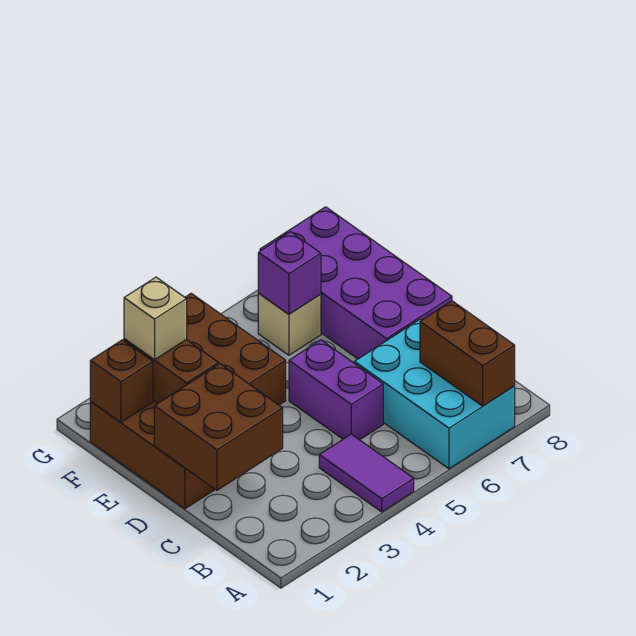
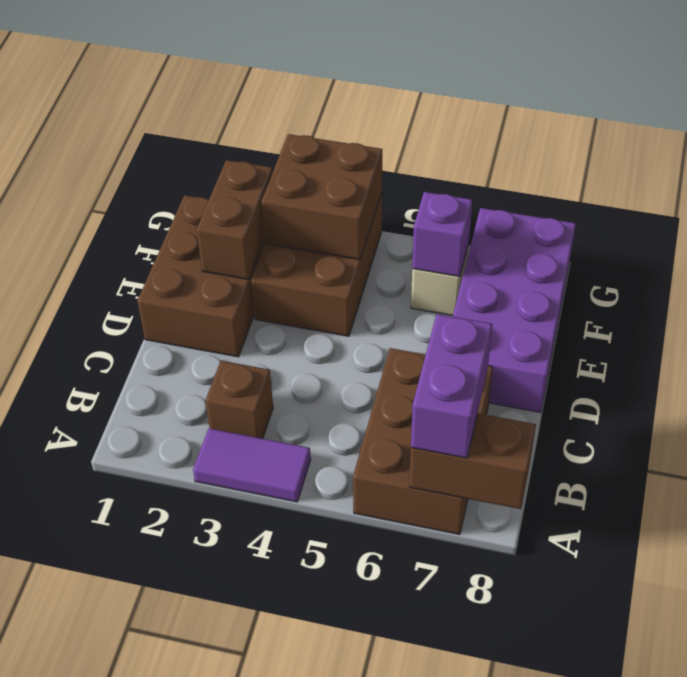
purple 1x2 tile [319,434,414,512] -> purple 1x2 tile turned to [193,428,311,502]
cyan 2x3 brick [354,319,515,469] -> brown 2x3 brick [353,348,493,534]
brown 1x2 brick [420,301,515,406] -> brown 1x2 brick turned to [409,413,536,509]
brown 2x2 brick [154,364,283,490] -> brown 2x2 brick moved to [262,134,382,260]
purple 1x2 brick [289,340,383,440] -> purple 1x2 brick moved to [411,314,492,458]
brown 1x1 brick [90,340,153,422] -> brown 1x1 brick moved to [205,361,273,439]
tan 1x1 brick [124,277,187,360] -> none

